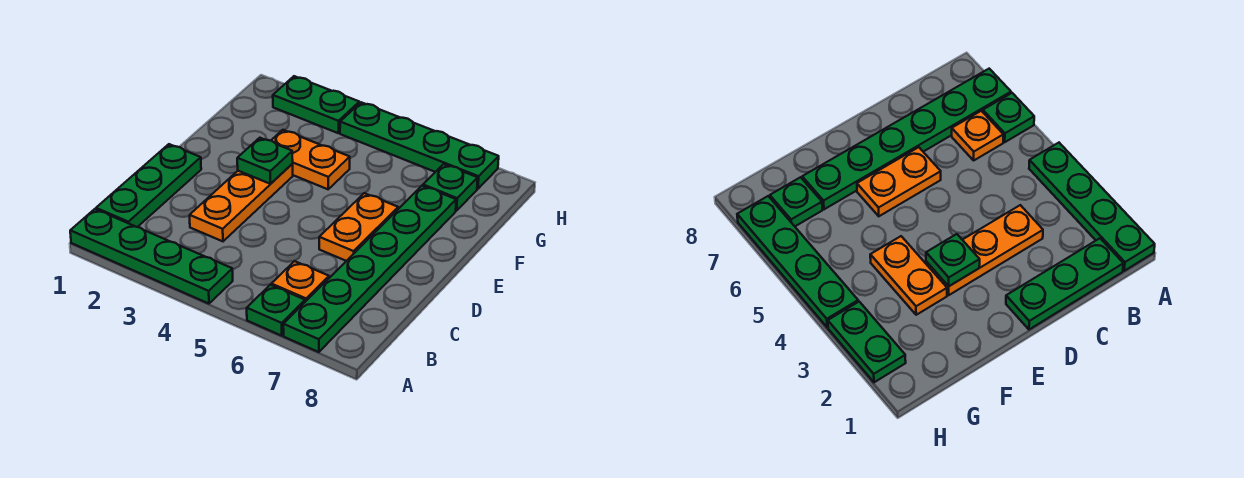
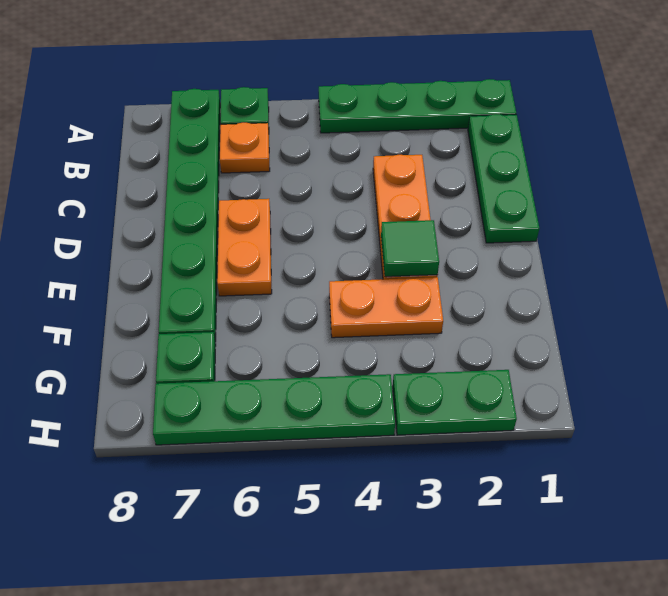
green 1x1 plate [237,138,293,184] -> green 1x1 tile [381,220,439,277]

